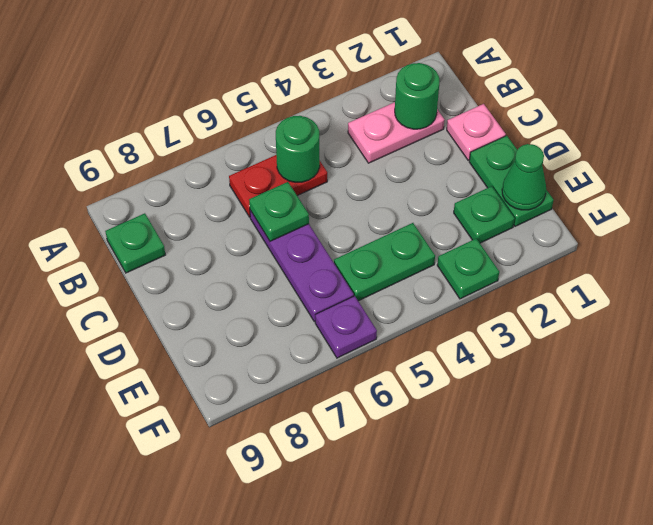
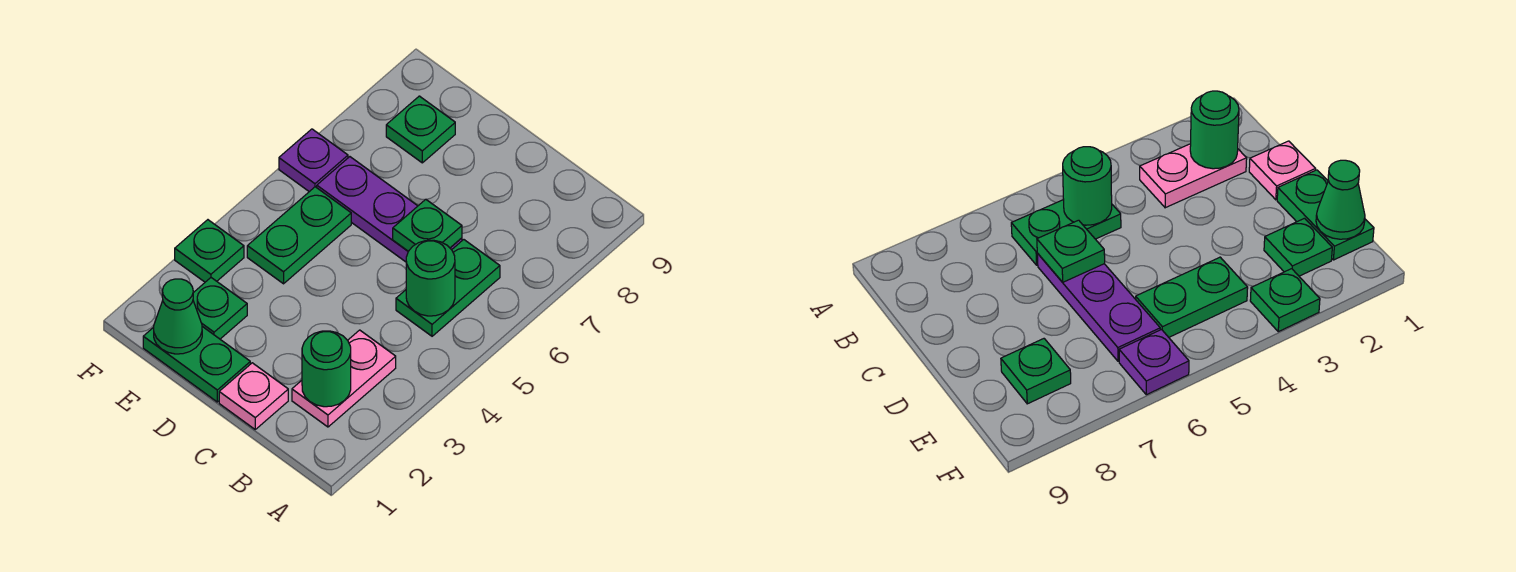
red 1x2 plate [229,155,327,217] -> green 1x2 plate [396,240,500,336]
green 1x1 plate [105,213,165,273] -> green 1x1 plate moved to [386,96,455,163]

